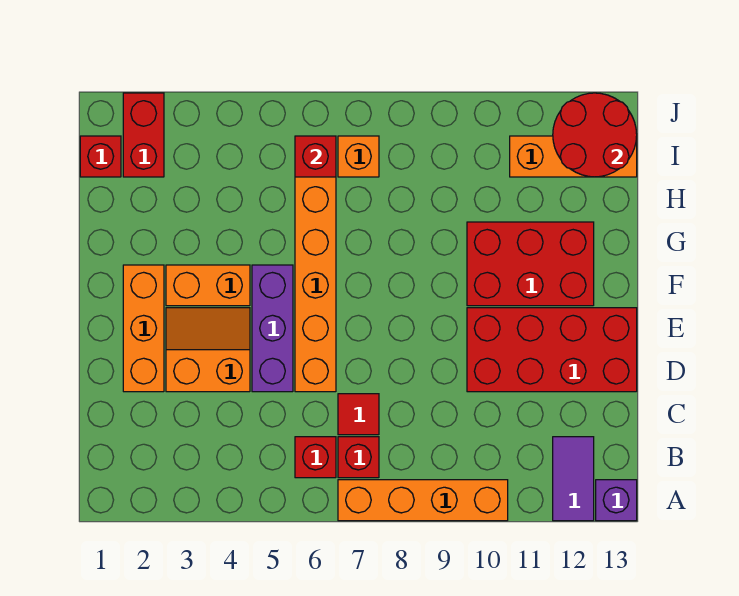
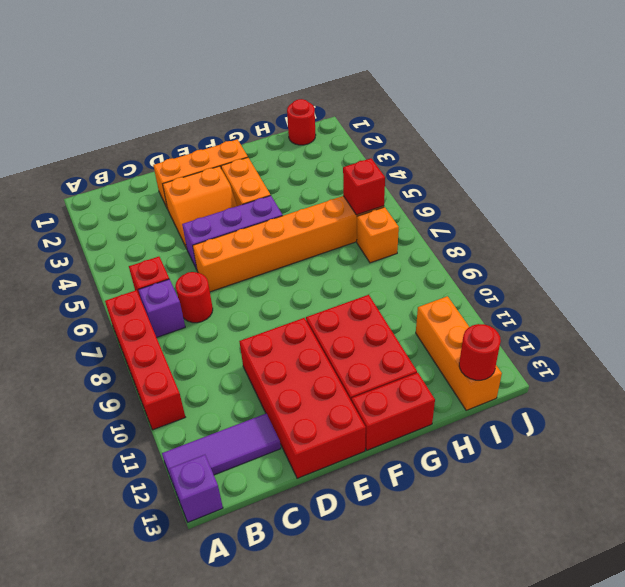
orange 1x4 brick [338,480,508,521] -> red 1x4 brick [105,290,185,430]
purple 1x2 tile [553,437,594,521] -> purple 1x3 tile [162,413,281,486]
red 1x1 brick [338,437,379,478] -> purple 1x1 brick [138,279,185,337]
red 1x1 tile [338,394,379,435] -> red 1x1 round brick [176,272,213,323]
orange 2x2 slope [166,308,250,392] -> orange 2x2 slope turned to [163,166,237,248]
red 1x1 brick [80,136,121,177] -> red 1x1 round brick [287,99,316,145]
red 1x2 brick [123,93,164,177] -> red 1x2 brick moved to [351,373,435,450]
red 2x2 round brick [553,93,637,177] -> red 1x1 round brick [459,324,501,380]

